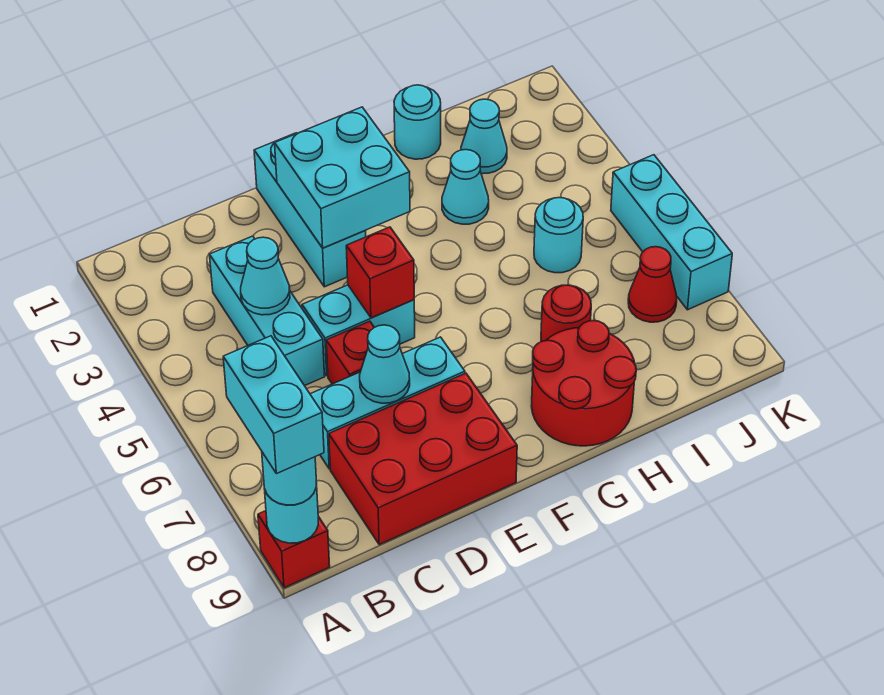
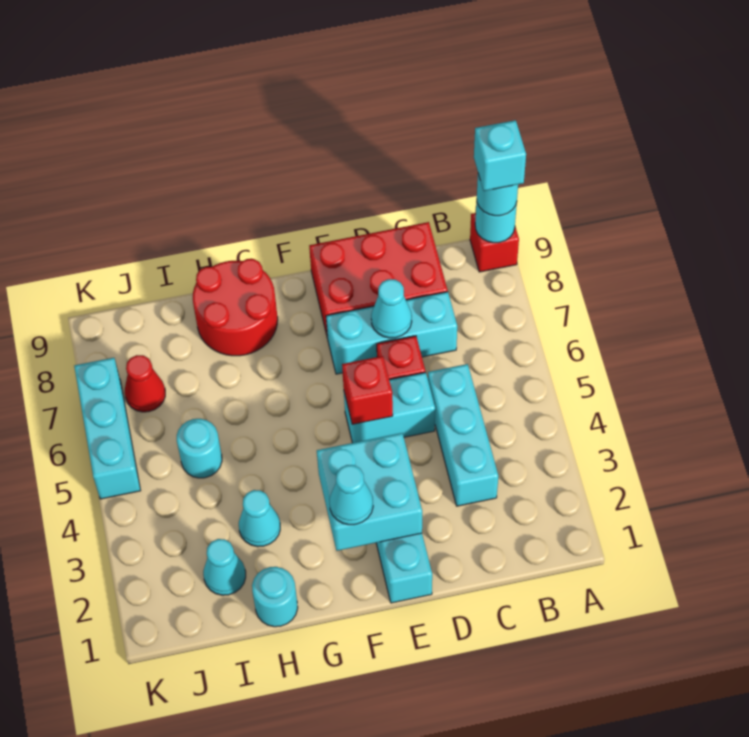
cyan 1x2 brick [223,336,324,474] -> cyan 1x1 brick [474,120,526,191]
cyan 1x1 cone [241,237,290,315] -> cyan 1x1 cone moved to [330,465,373,525]
red 1x1 round brick [541,285,591,342] -> none

